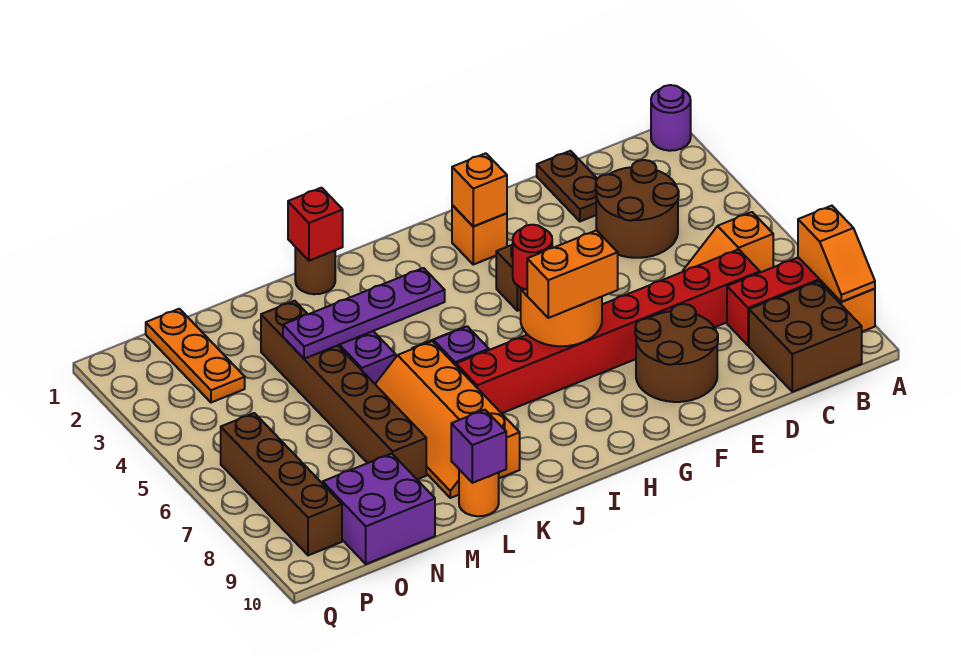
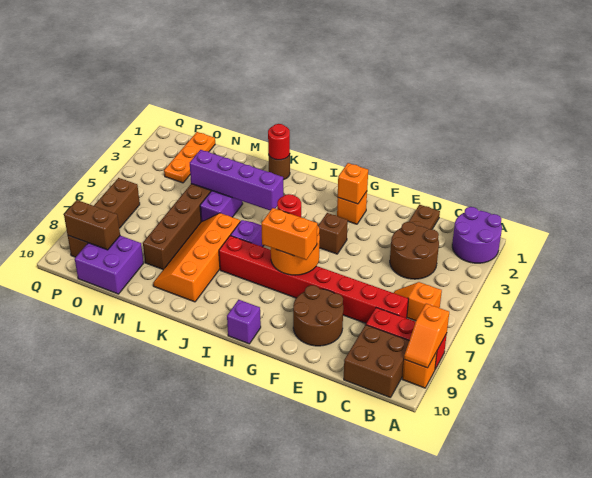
purple 1x1 round brick [651,85,691,151] -> purple 2x2 round brick [452,207,502,263]
purple 1x4 plate [283,268,445,359] -> purple 1x4 brick [190,150,283,210]
red 1x1 brick [288,188,343,261] -> red 1x1 round brick [268,124,290,160]
orange 1x1 round brick [459,470,499,516] -> none
purple 1x1 brick [451,410,506,483] -> purple 1x1 brick moved to [227,300,261,344]
none -> brown 1x2 brick [64,200,120,250]

